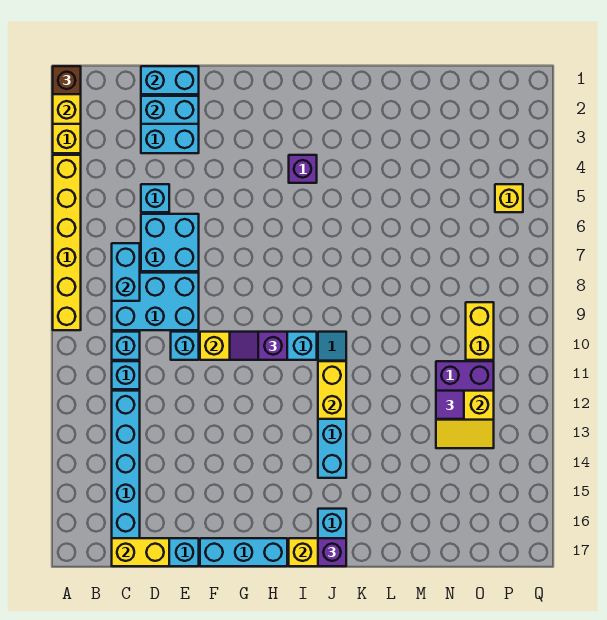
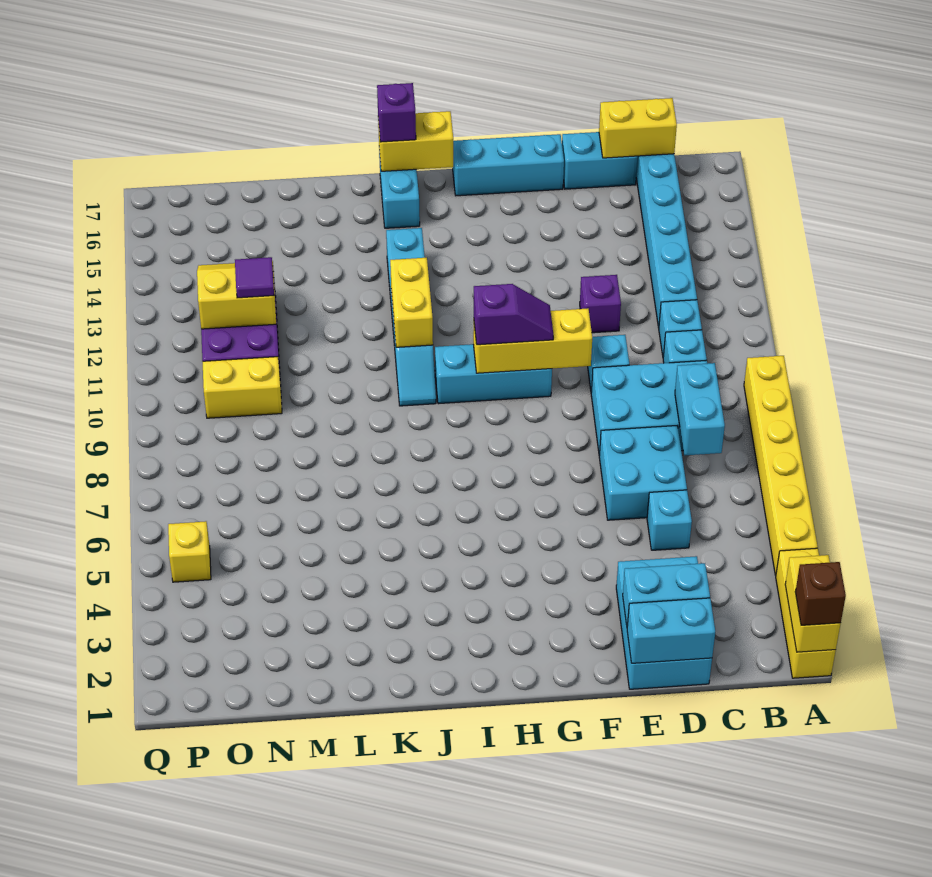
purple 1x1 brick [289,155,317,183] -> purple 1x1 brick moved to [580,275,621,333]
yellow 1x2 brick [466,302,494,360] -> yellow 1x2 brick turned to [203,357,282,418]

